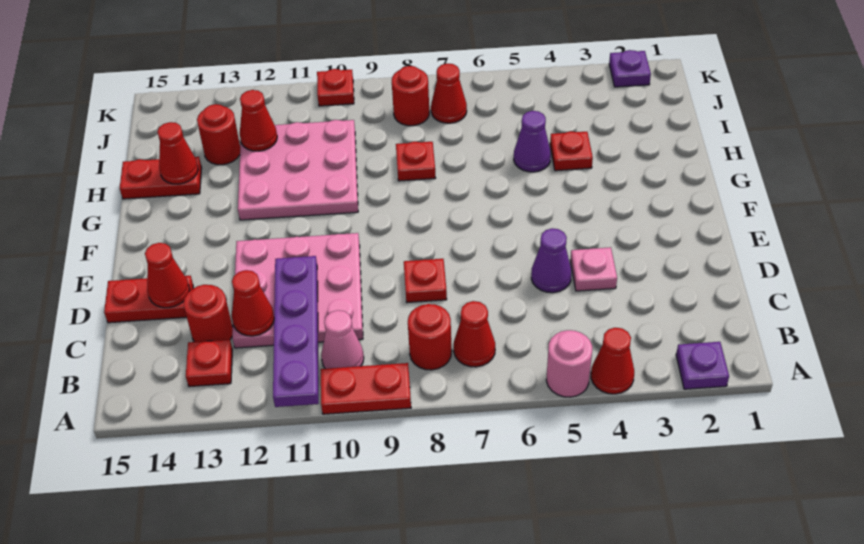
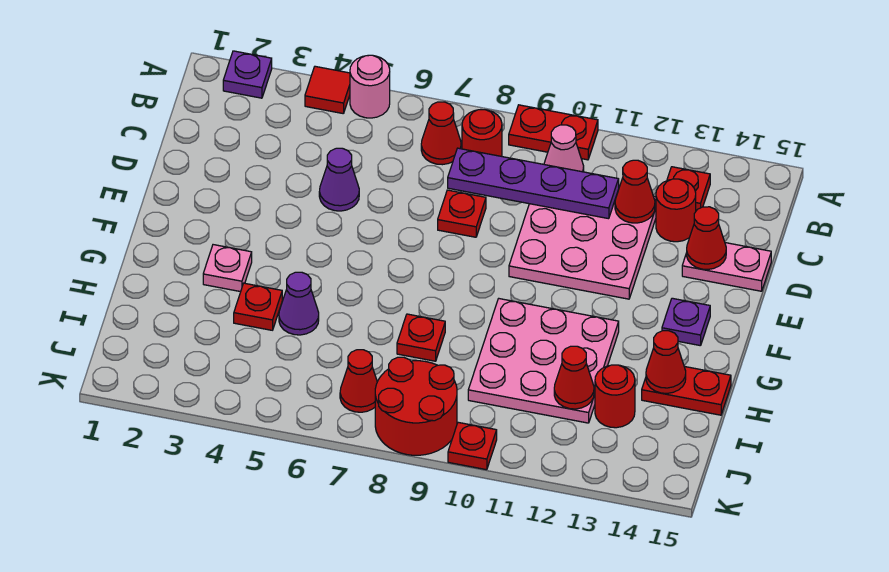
red 1x1 cone [591,328,634,394] -> red 1x1 tile [305,66,350,114]
purple 1x4 plate [273,256,319,407] -> purple 1x4 plate turned to [448,148,619,219]
pink 1x1 plate [570,247,617,291] -> pink 1x1 plate moved to [203,245,252,292]
red 1x2 plate [104,276,193,323] -> pink 1x2 plate [682,243,771,291]
red 1x1 round brick [392,66,429,126] -> red 2x2 round brick [375,357,457,455]
purple 1x1 plate [609,50,651,87] -> purple 1x1 plate moved to [662,298,710,346]

